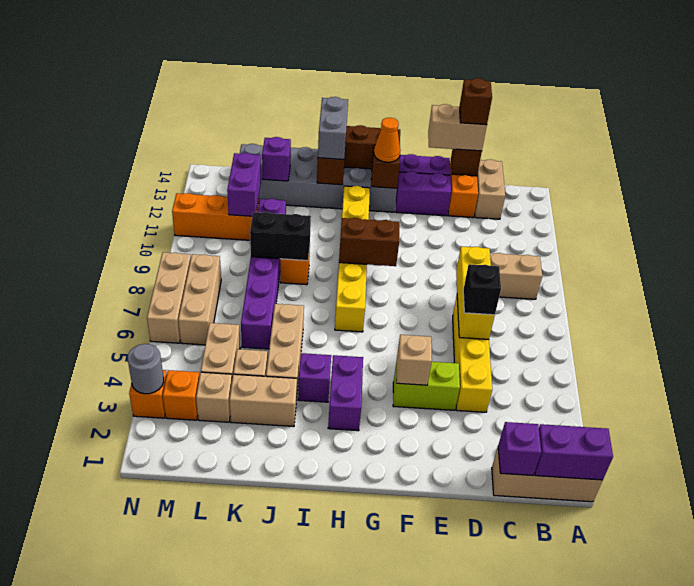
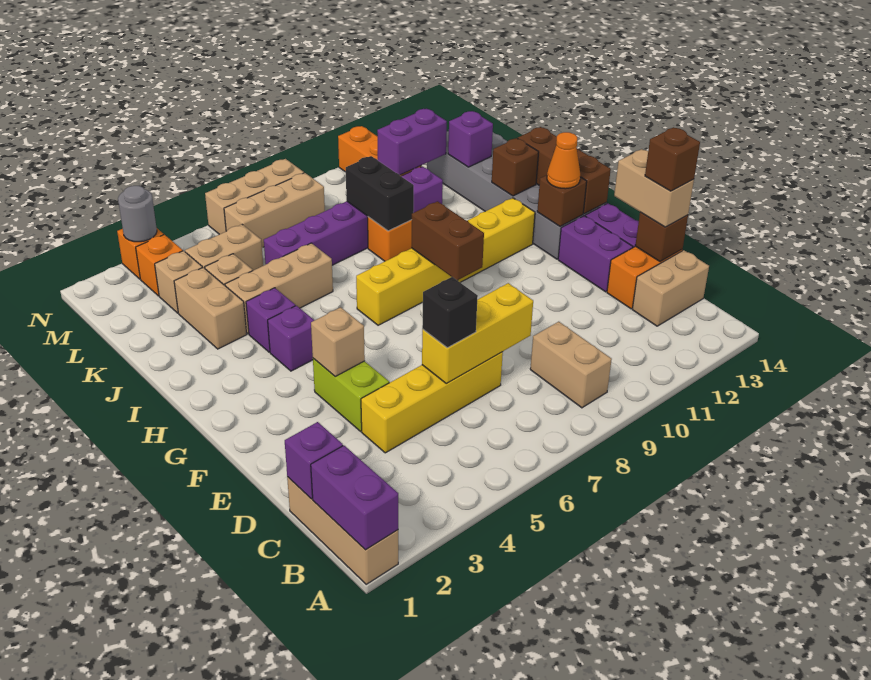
purple 1x2 brick [328,355,363,431] -> purple 1x1 brick [268,306,314,371]
grey 1x2 brick [318,97,348,159] -> none

